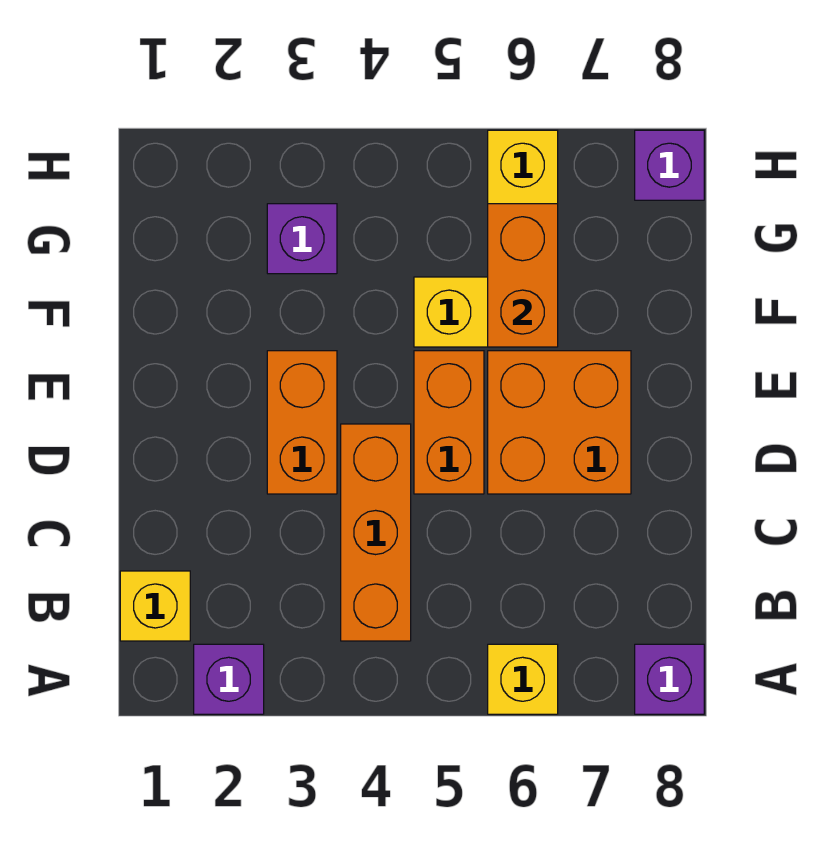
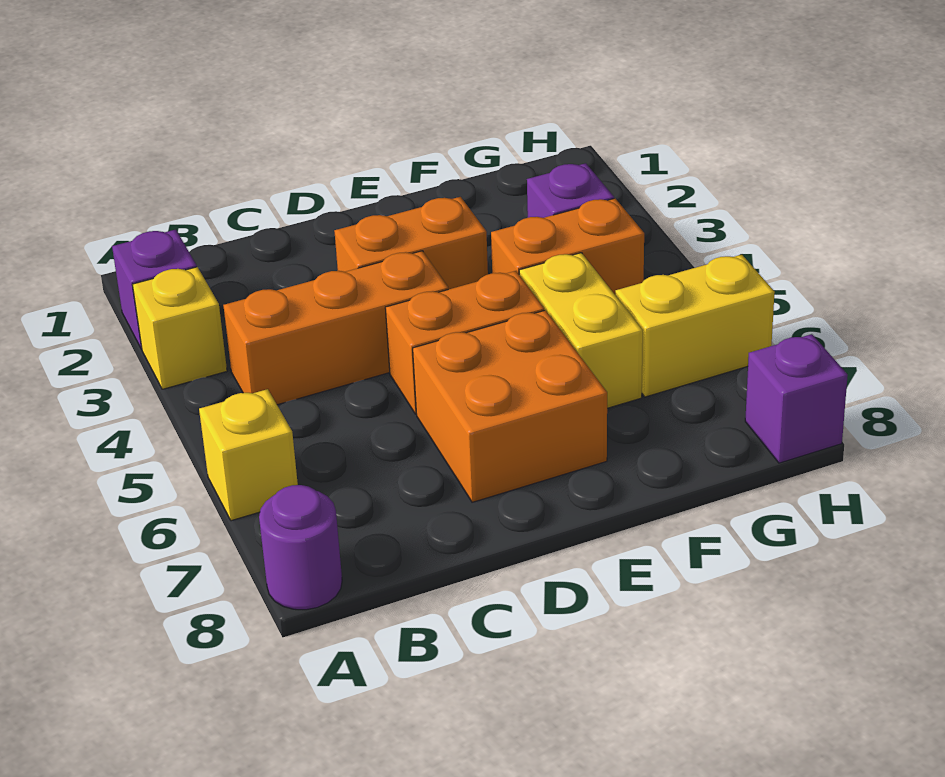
purple 1x1 brick [635,644,704,714] -> purple 1x1 round brick [259,485,342,610]
yellow 1x1 brick [120,571,190,641] -> yellow 1x1 brick moved to [132,267,227,389]
orange 1x2 brick [488,204,558,347] -> orange 1x2 brick moved to [491,198,644,294]

